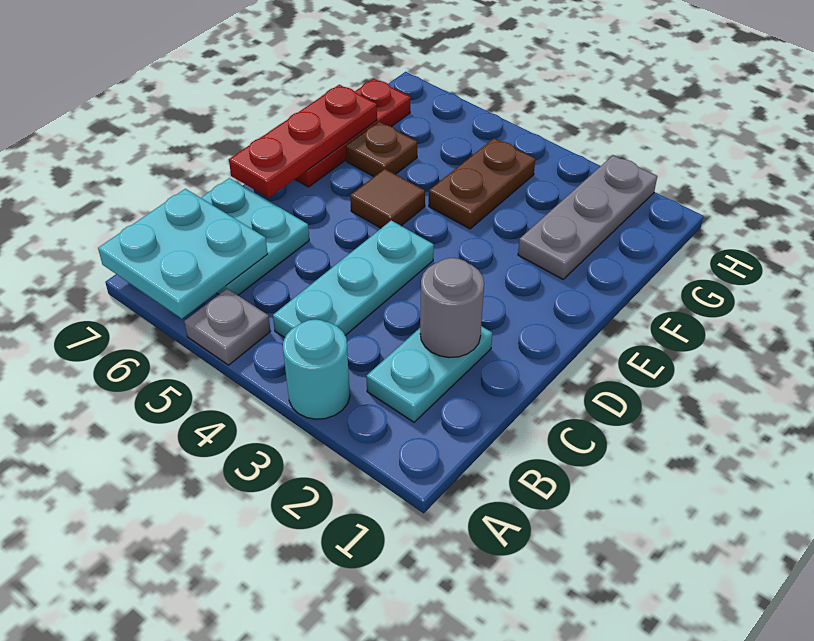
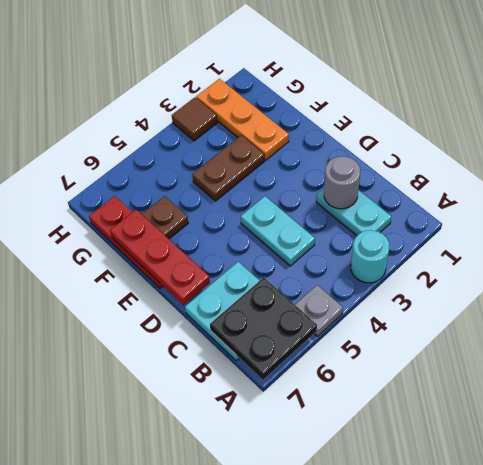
cyan 2x2 plate [98,189,268,319] -> black 2x2 plate [210,278,317,380]
cyan 1x3 plate [273,220,434,338] -> cyan 1x2 plate [241,196,315,266]
brown 1x1 tile [350,169,425,228] -> brown 1x1 tile moved to [172,97,218,141]
grey 1x3 plate [518,155,657,279] -> orange 1x3 plate [196,79,289,160]
brown 1x2 plate [429,138,535,229] -> brown 1x2 plate turned to [192,135,264,201]

